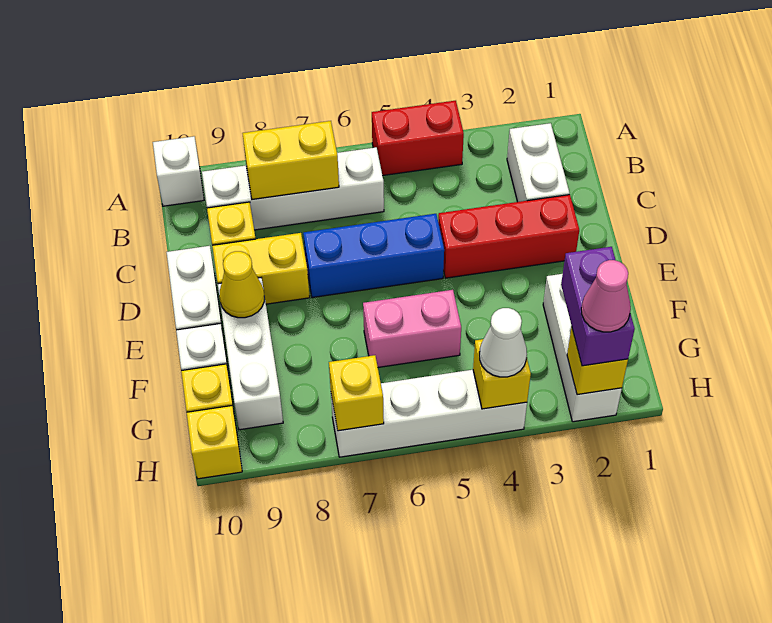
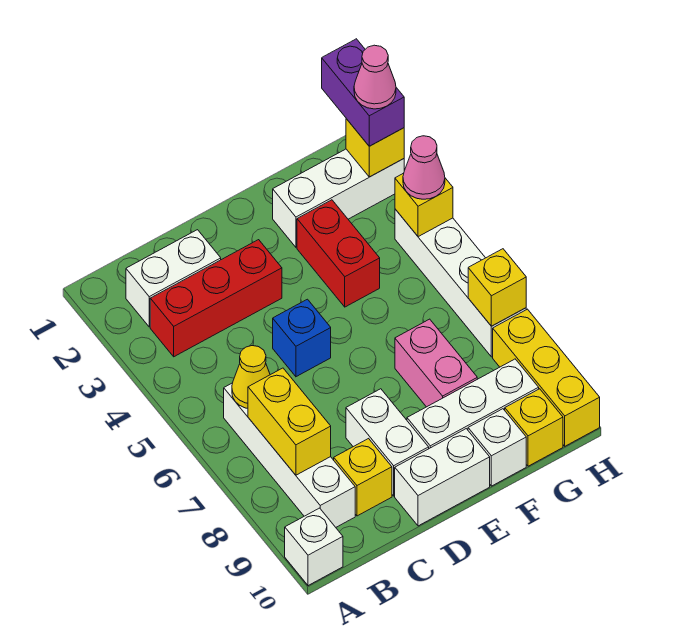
red 1x2 brick [372,101,464,176] -> red 1x2 brick moved to [297,200,380,307]
red 1x3 brick [438,195,579,278] -> red 1x3 brick turned to [150,240,282,357]
blue 1x3 brick [303,214,444,298] -> blue 1x1 brick [273,299,331,377]
yellow 1x2 brick [212,233,310,304] -> white 1x2 brick [346,389,429,496]
yellow 1x1 cone [219,251,264,318] -> yellow 1x1 cone moved to [232,346,270,408]
pink 1x2 brick [363,290,461,367] -> pink 1x2 brick moved to [395,319,477,407]
purple 1x2 brick [561,247,635,366] -> purple 1x2 brick turned to [322,39,404,146]
white 1x1 cone [479,308,527,377] -> pink 1x1 cone [403,136,445,199]
yellow 1x1 brick [187,406,242,479] -> yellow 1x3 brick [493,309,600,446]

